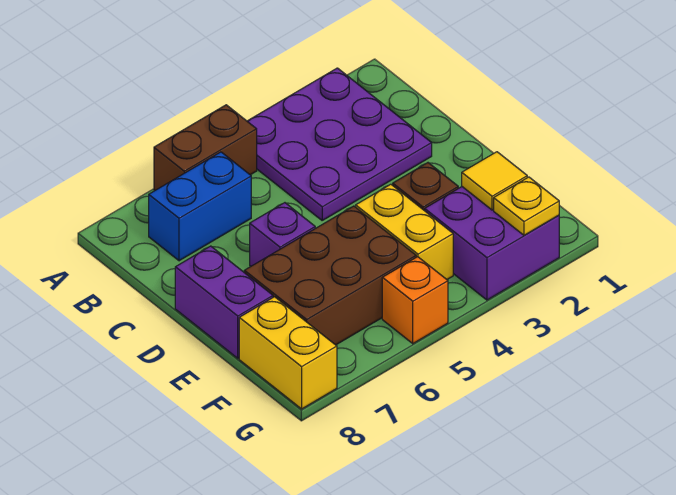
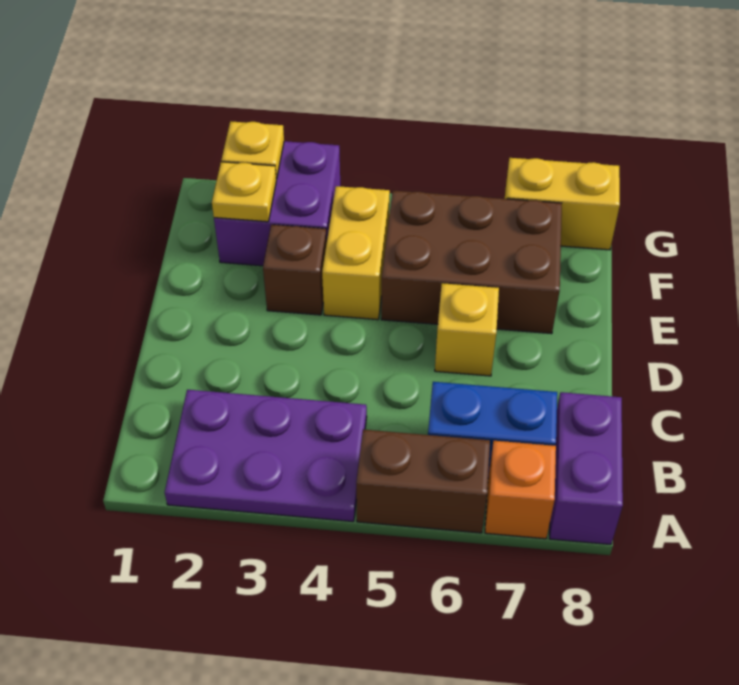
purple 3x3 plate [247,68,432,220] -> purple 2x3 plate [165,390,367,522]
purple 1x1 brick [250,203,315,266] -> yellow 1x1 brick [435,283,499,376]
purple 1x2 brick [175,246,273,358] -> purple 1x2 brick moved to [550,392,623,545]
yellow 1x1 tile [462,152,527,210] -> yellow 1x1 plate [212,162,276,222]
yellow 1x2 brick [239,297,337,409] -> yellow 1x2 brick turned to [505,158,620,250]
orange 1x1 brick [382,257,448,344] -> orange 1x1 brick moved to [485,441,556,539]

